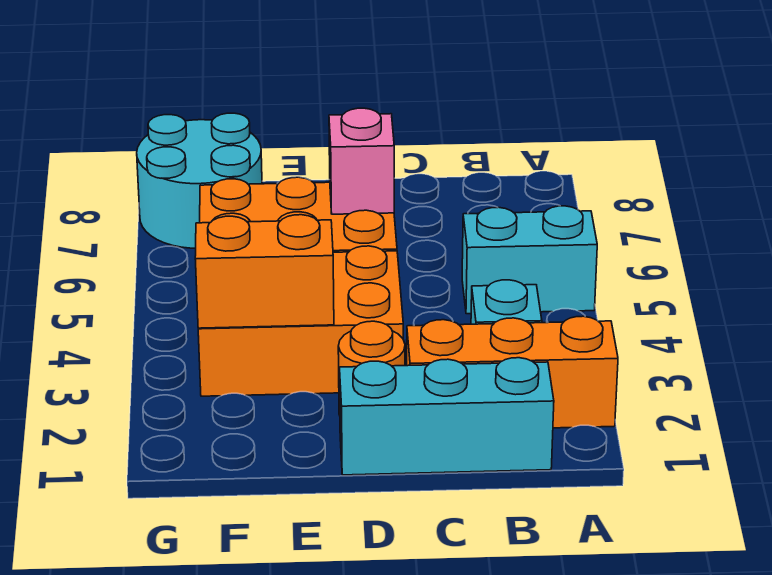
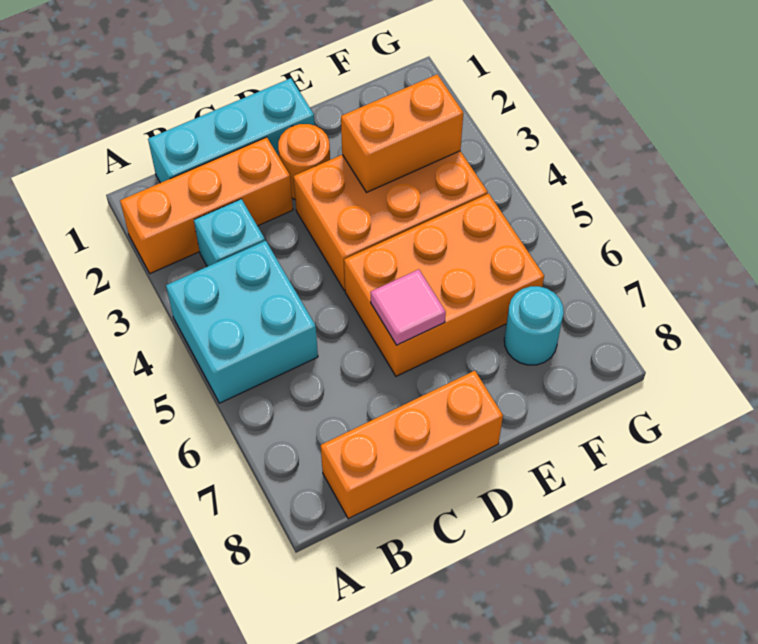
cyan 1x2 brick [462,206,597,314] -> cyan 2x2 brick [166,241,318,403]
none -> orange 1x3 brick [321,371,503,519]
pink 1x1 brick [329,108,394,214] -> pink 1x1 tile [370,269,446,345]
cyan 2x2 round brick [137,113,262,248] -> cyan 1x1 round brick [504,286,564,365]

